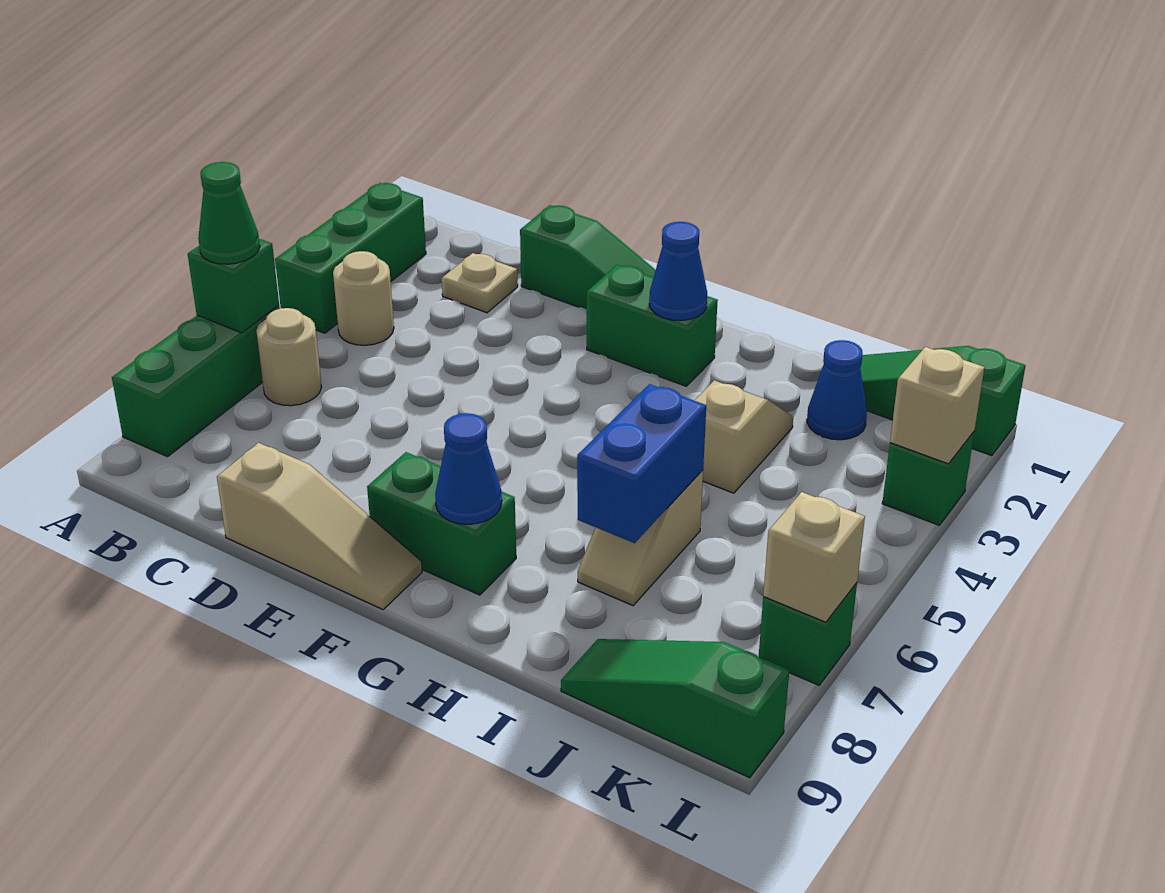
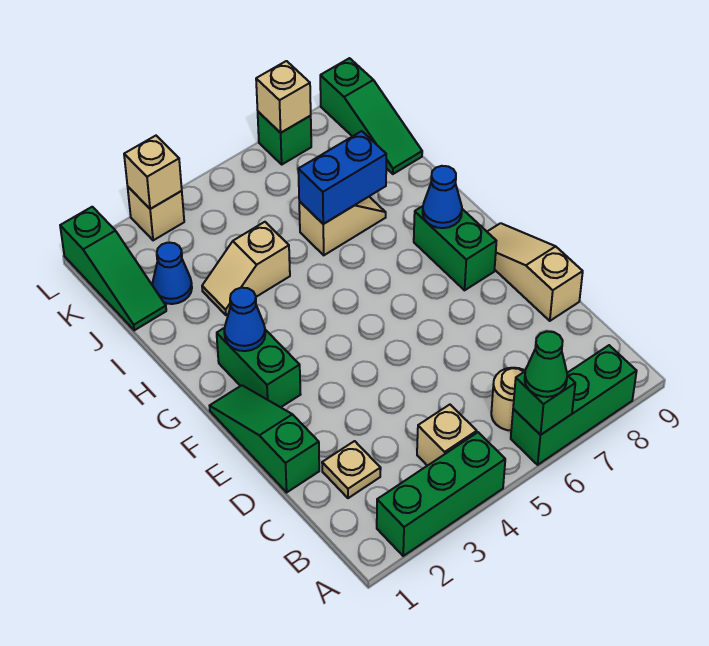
tan 1x1 round brick [333,251,394,345] -> tan 1x1 brick [417,405,477,466]
green 1x1 brick [882,432,974,525] -> tan 1x1 brick [128,187,184,240]

